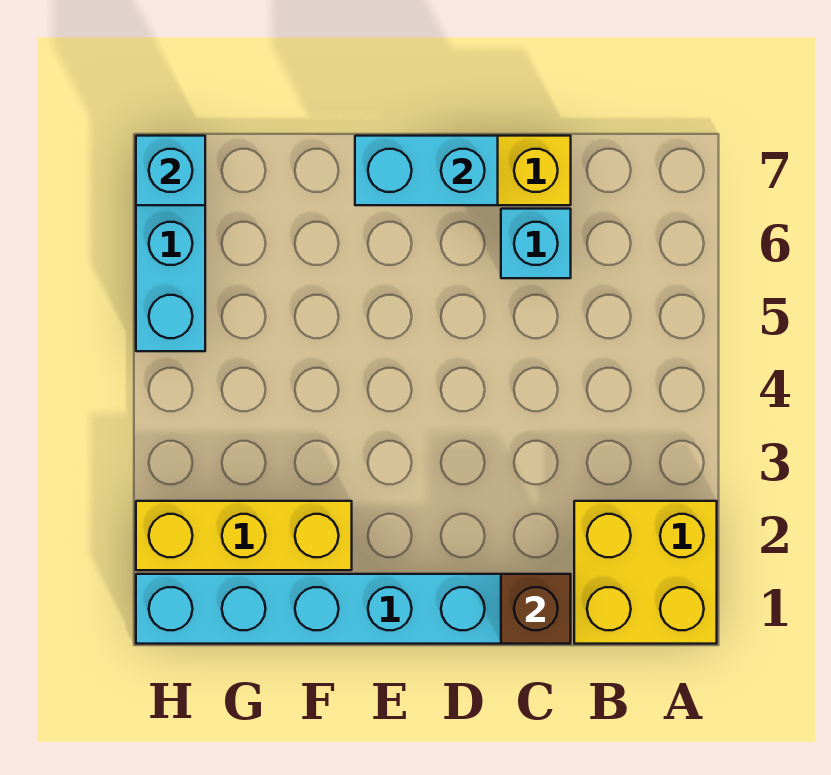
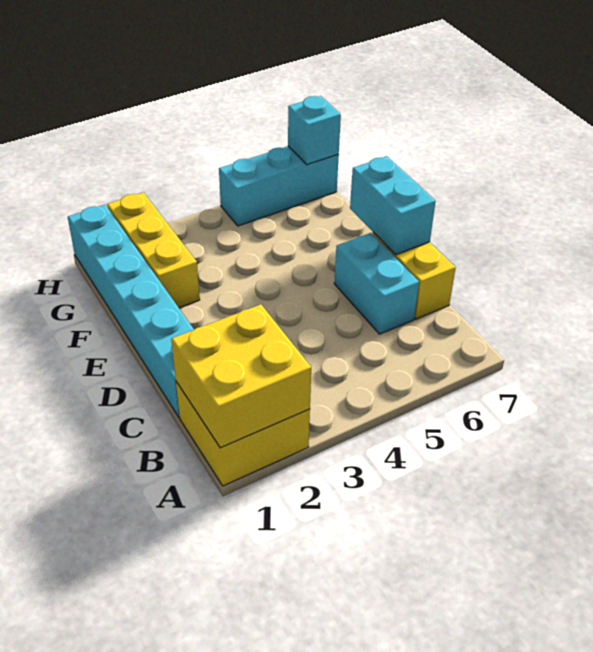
none -> yellow 2x2 brick [171,304,311,448]
brown 1x1 brick [501,574,571,644] -> none
cyan 1x1 brick [501,209,571,278] -> cyan 1x2 brick [334,233,419,334]

